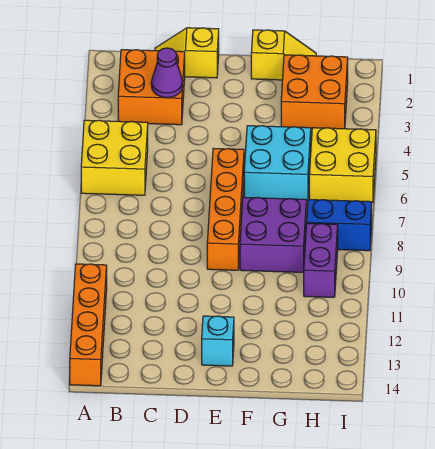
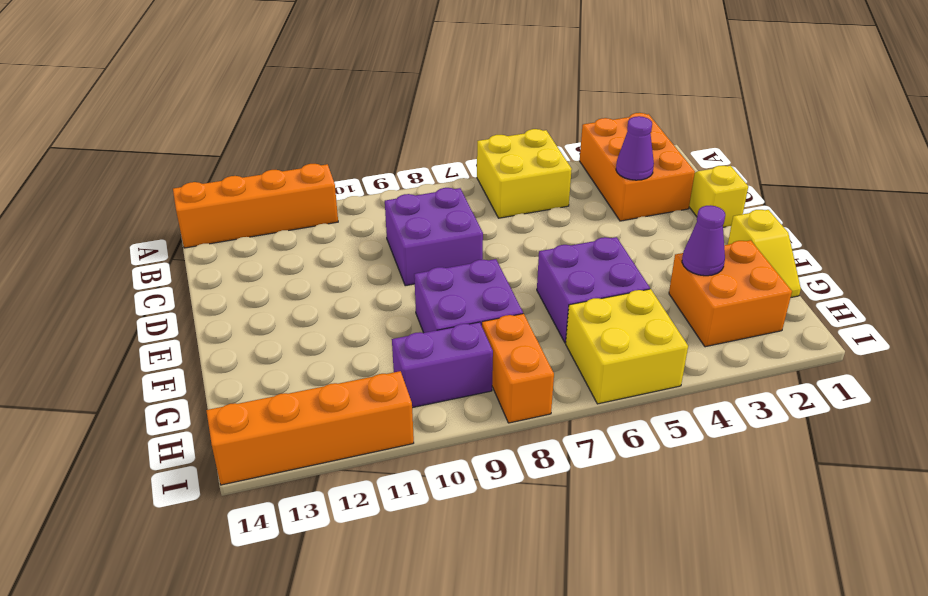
orange 2x2 brick [118,50,185,125] -> orange 2x3 brick [580,113,695,221]
none -> purple 2x2 brick [385,188,483,286]
orange 1x4 brick [207,148,244,270] -> orange 1x4 brick moved to [206,371,414,485]
cyan 1x1 brick [202,316,234,366] -> none
cyan 2x2 brick [244,126,311,201] -> purple 2x2 brick [537,237,650,343]
none -> purple 1x1 cone [682,205,725,276]
blue 1x2 brick [307,200,372,251] -> orange 1x2 brick [482,314,554,423]

